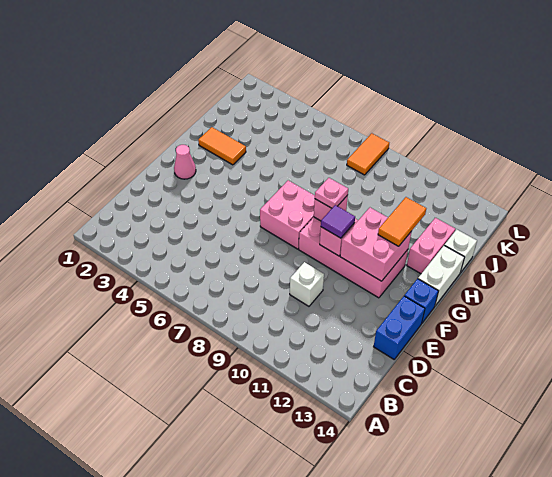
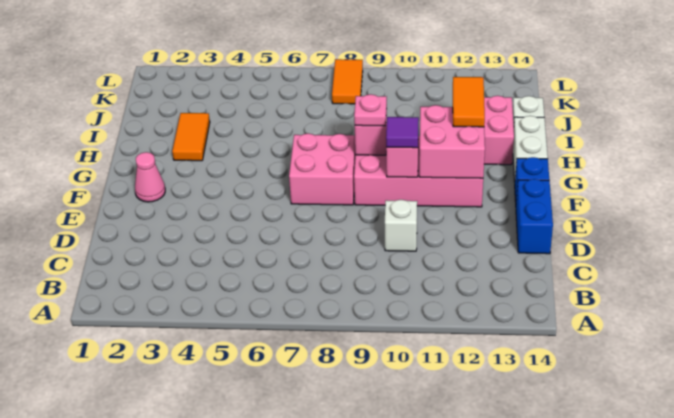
orange 1x2 tile [198,127,246,165] -> orange 1x2 tile turned to [172,113,210,161]

